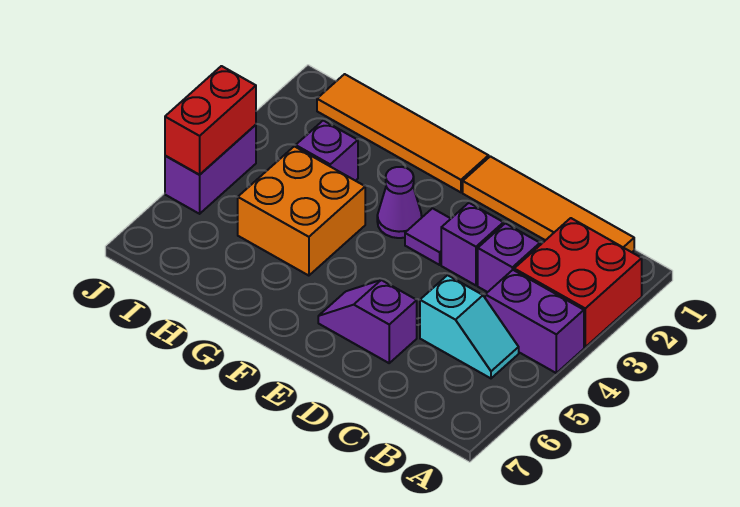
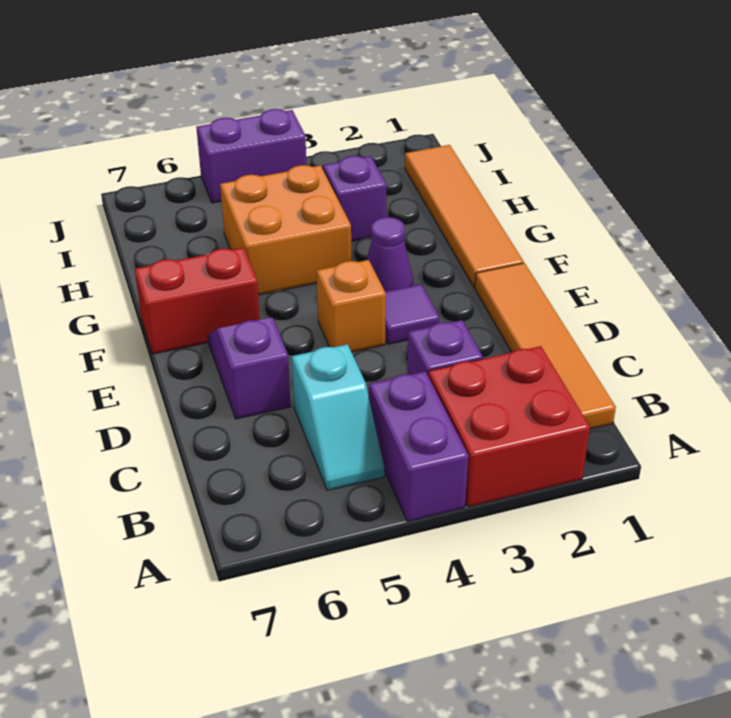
purple 1x1 brick [441,203,504,285] -> none
none -> orange 1x1 brick [317,260,386,352]
red 1x2 brick [165,66,256,175] -> red 1x2 brick moved to [135,248,260,354]

